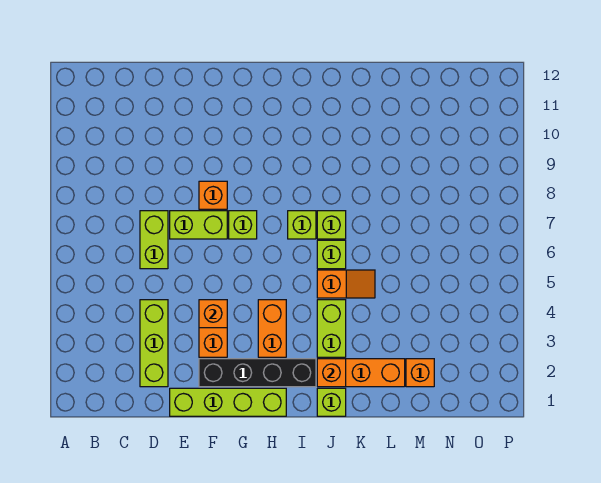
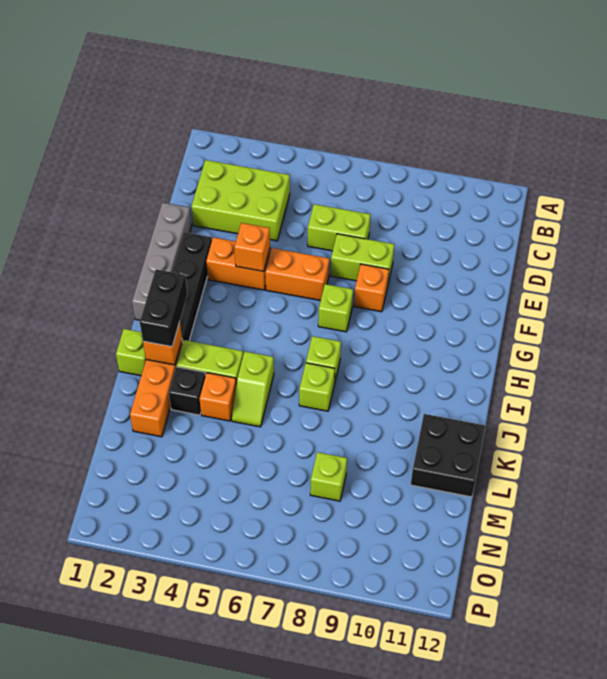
lime 1x3 brick [140,300,168,387] -> lime 2x3 brick [191,160,290,241]
lime 1x4 brick [170,388,286,416] -> grey 1x4 brick [132,202,192,320]
lime 1x2 brick [170,211,227,239] -> lime 1x2 brick turned to [331,234,394,283]
orange 1x2 brick [258,300,286,357] -> orange 1x2 brick moved to [265,248,329,301]
none -> black 1x2 brick [140,269,187,347]
orange 1x2 slope [317,270,375,298] -> lime 1x2 slope [232,352,274,427]
lime 1x1 brick [317,240,346,269] -> lime 1x1 brick moved to [310,452,347,501]
none -> black 1x1 brick [169,367,206,415]
none -> black 2x2 brick [411,414,485,497]
orange 1x1 brick [406,359,434,387] -> orange 1x1 brick moved to [200,373,236,421]

